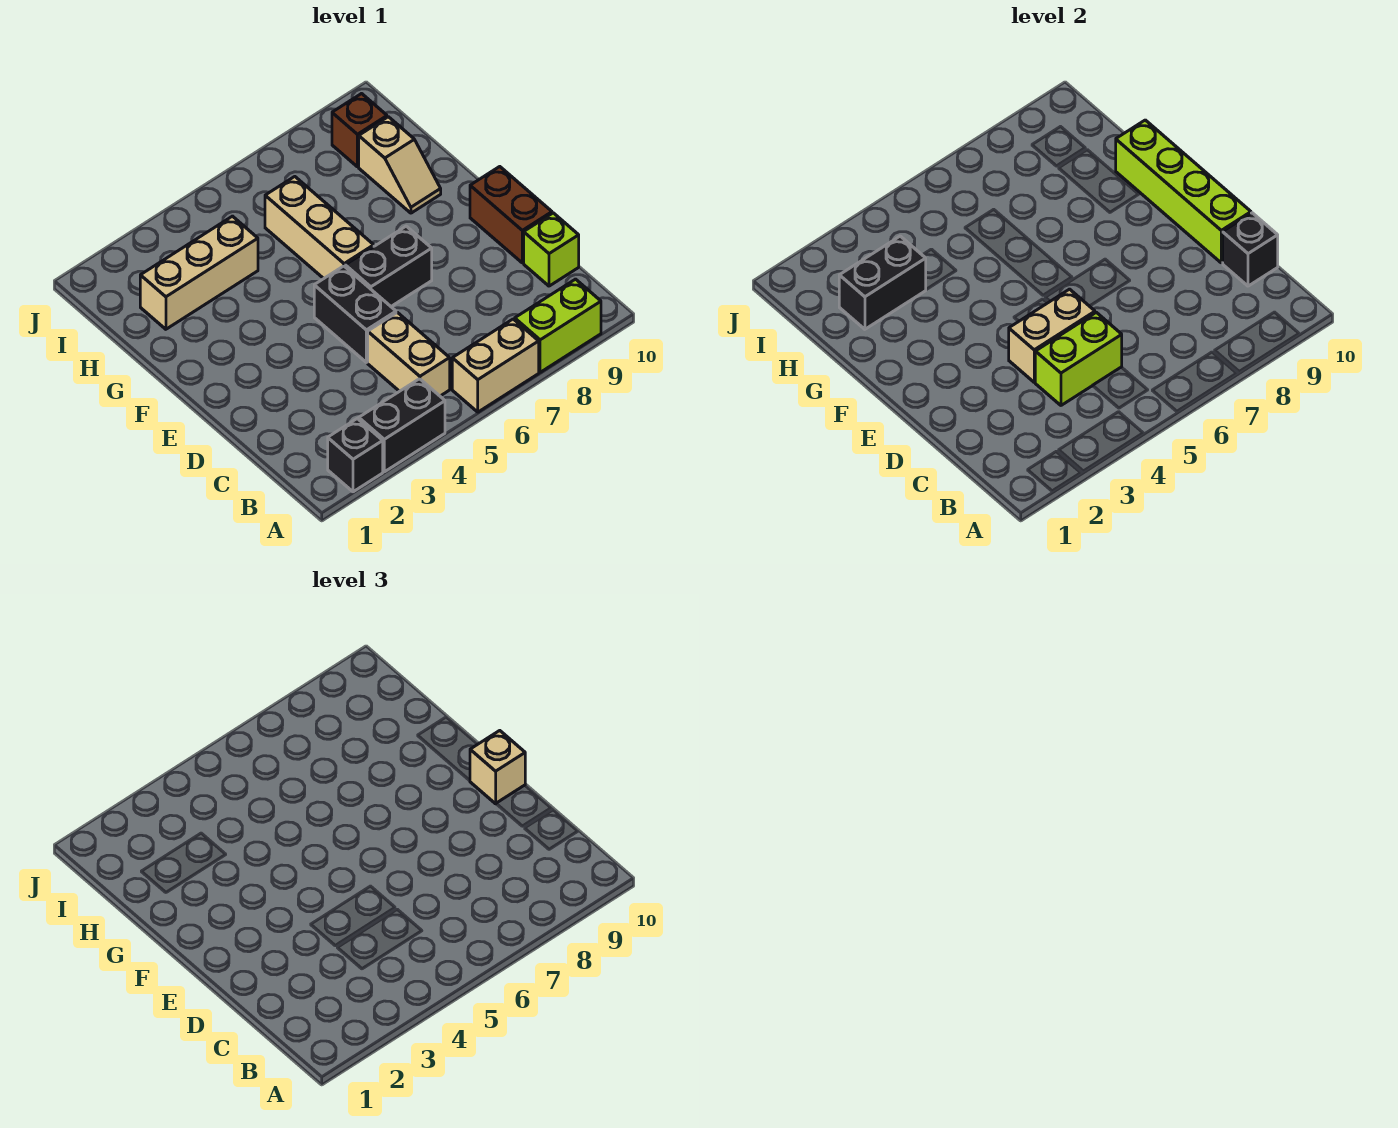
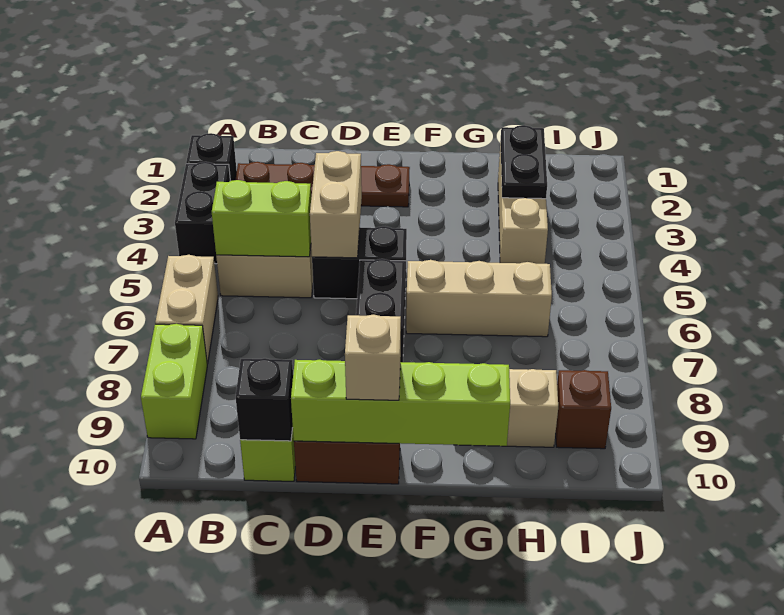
none -> brown 1x4 plate [235,162,410,207]
lime 1x2 brick [1035,312,1122,405] -> lime 1x2 brick turned to [212,180,311,257]
black 1x2 brick [839,236,926,329] -> black 1x2 plate [500,125,547,199]

